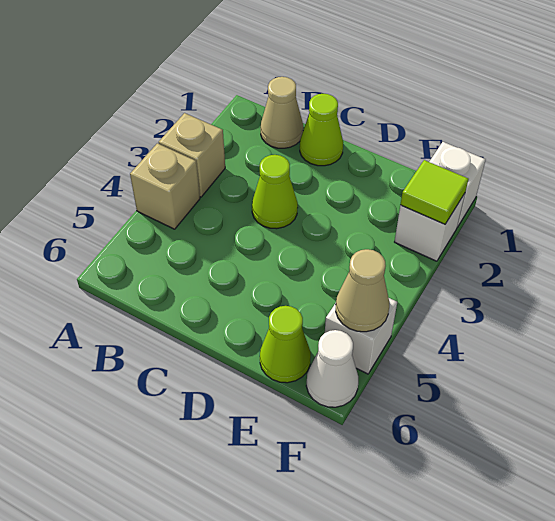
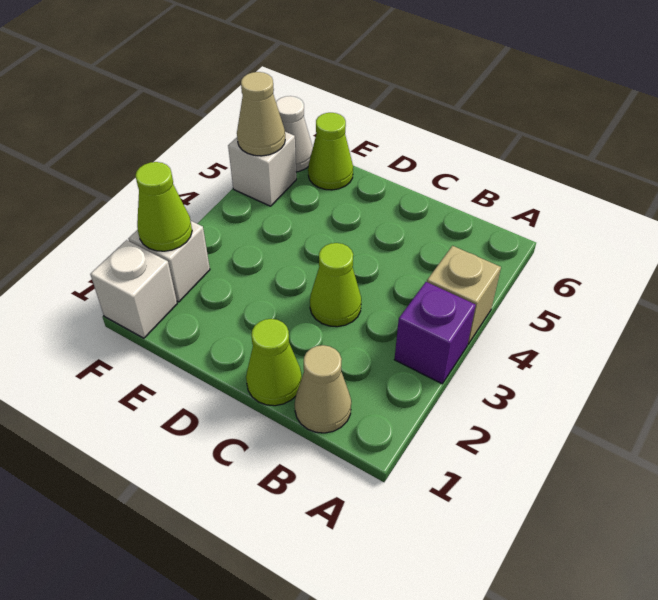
tan 1x1 brick [159,113,225,197] -> purple 1x1 brick [394,282,476,384]
lime 1x1 tile [400,160,468,224] -> lime 1x1 cone [135,162,192,251]

